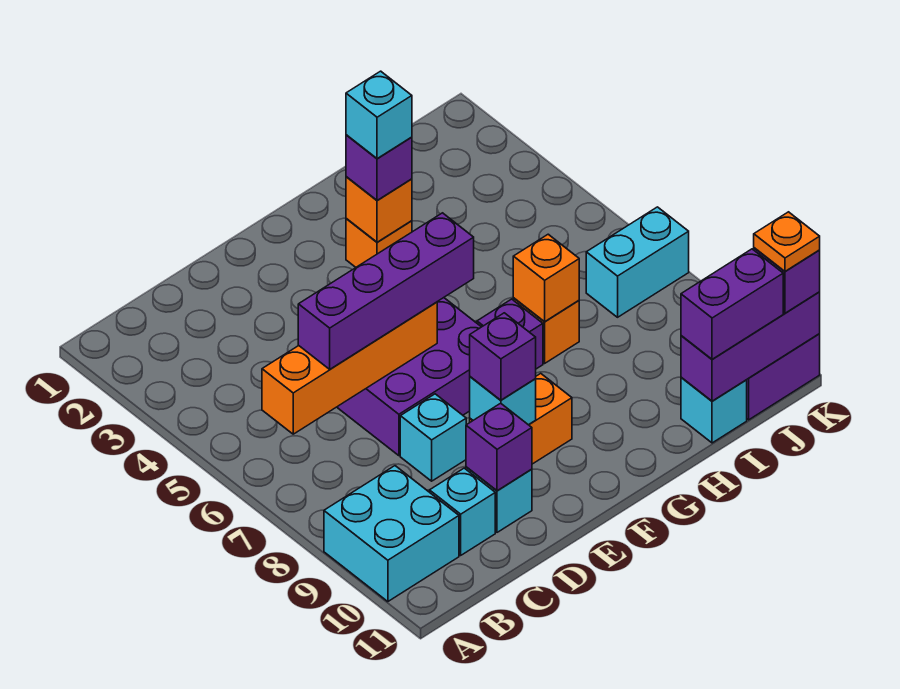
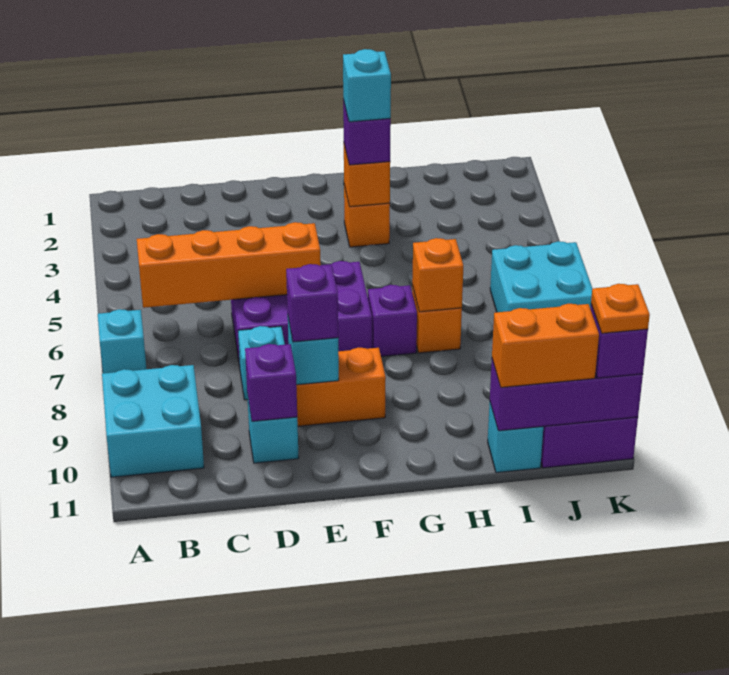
purple 1x4 brick [298,213,474,369] -> none
cyan 1x1 brick [430,468,495,555] -> cyan 1x1 brick moved to [98,309,146,373]
purple 1x2 brick [681,249,783,359] -> orange 1x2 brick [492,304,599,387]
cyan 1x2 brick [586,207,689,317] -> cyan 2x2 brick [490,241,592,312]

